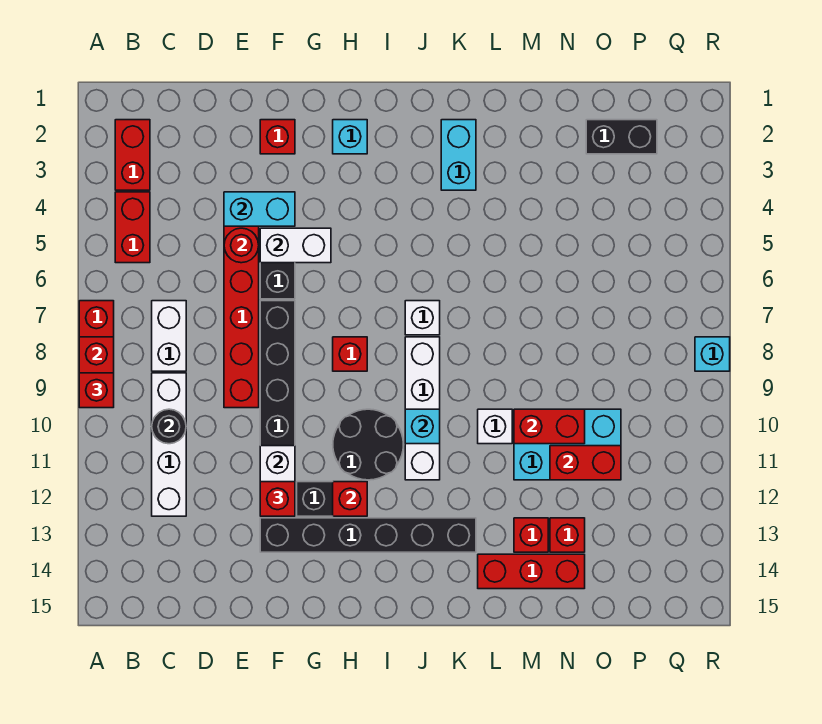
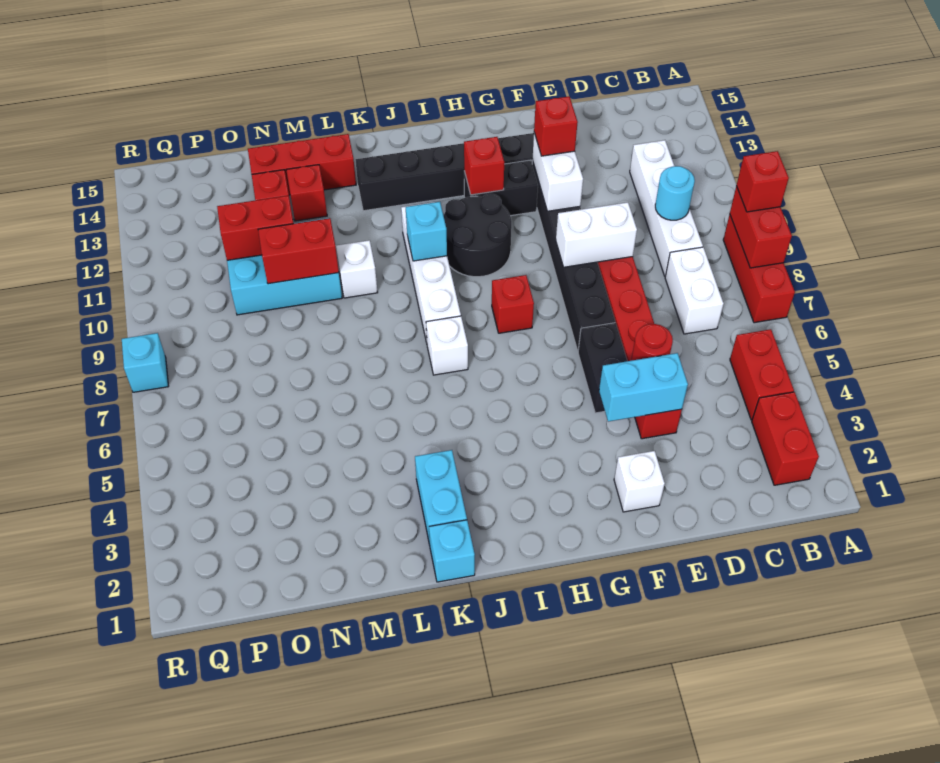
black 1x1 round brick [152,409,186,444] -> cyan 1x1 round brick [655,166,695,220]
red 1x1 brick [260,120,295,154] -> white 1x1 brick [614,451,665,512]
white 1x2 brick [260,228,331,263] -> white 1x2 brick moved to [556,202,637,267]
cyan 1x1 brick [333,120,367,154] -> cyan 1x1 brick moved to [429,520,475,582]
black 1x2 brick [586,120,657,154] -> none

